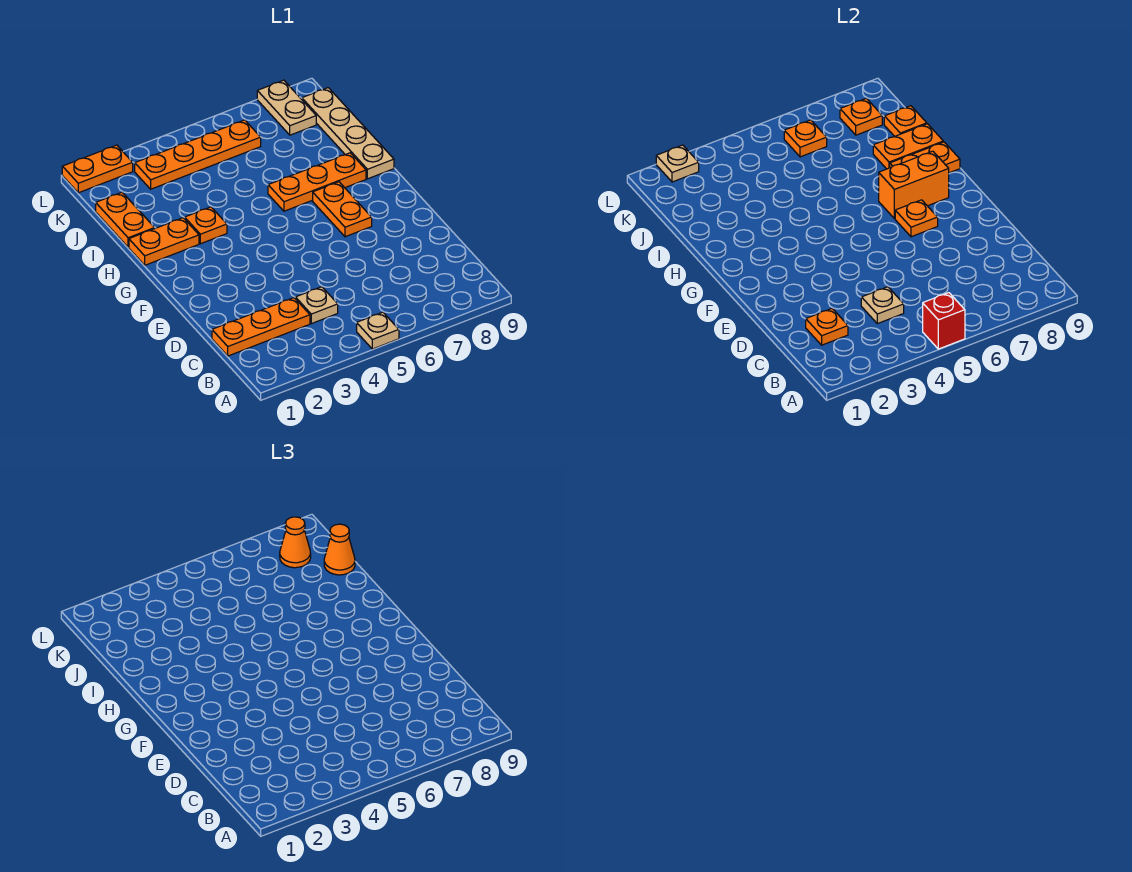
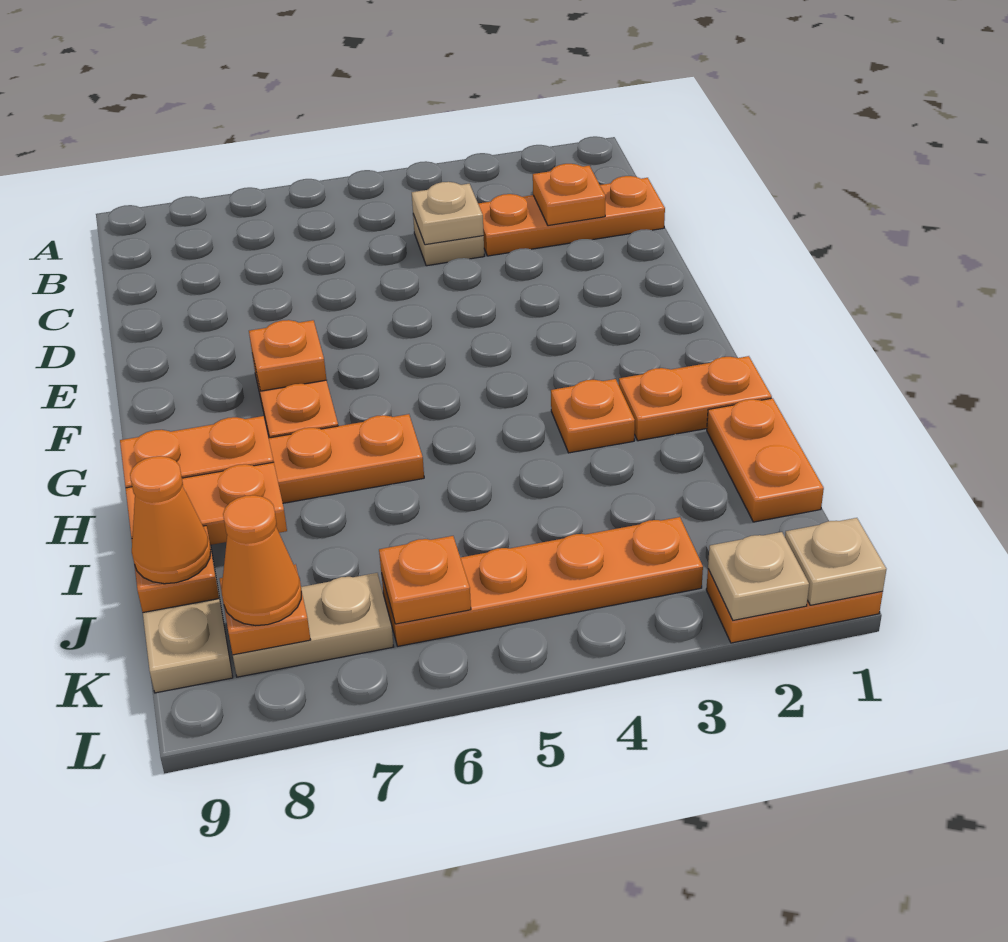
tan 1x1 plate [357,312,399,349] -> tan 1x1 plate moved to [785,518,886,605]
red 1x1 brick [923,293,965,349] -> none
orange 1x2 brick [879,151,949,219] -> none
tan 1x2 plate [257,80,316,135] -> tan 1x2 plate turned to [233,573,394,677]

